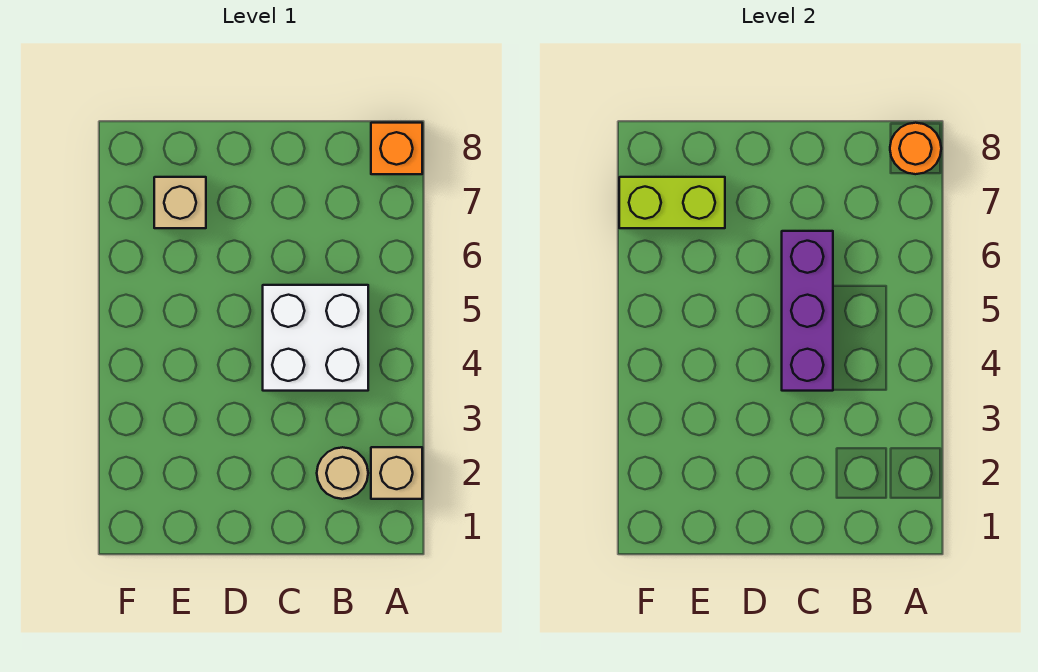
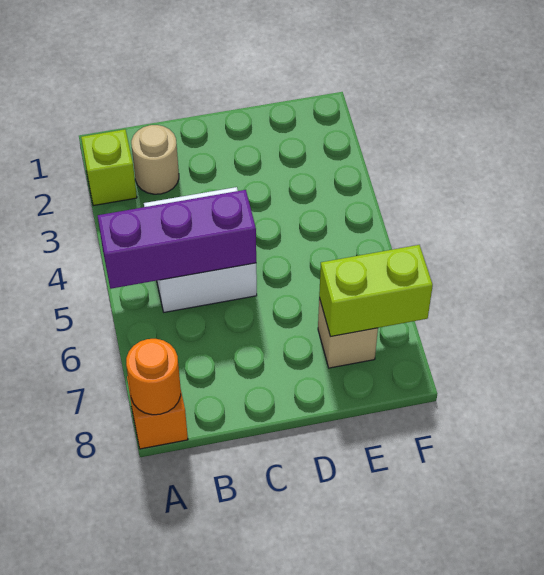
tan 1x1 brick [371,447,422,499] -> lime 1x1 brick [81,129,137,206]
purple 1x3 brick [782,231,833,391] -> purple 1x3 brick turned to [98,190,256,289]

